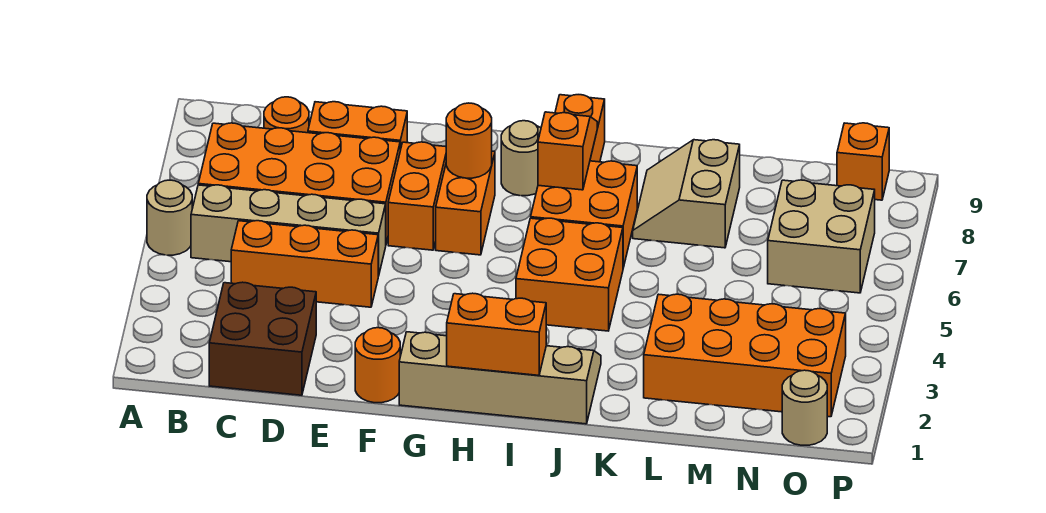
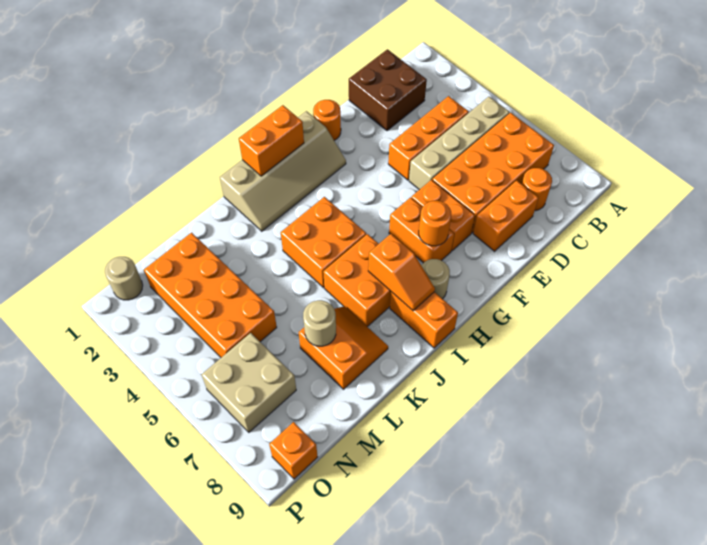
tan 1x1 round brick [147,180,192,255] -> tan 1x1 round brick moved to [303,300,336,346]
tan 2x2 slope [633,140,740,248] -> orange 2x2 slope [298,306,388,389]
orange 2x4 brick [644,294,846,417] -> orange 2x4 brick turned to [144,233,277,357]

